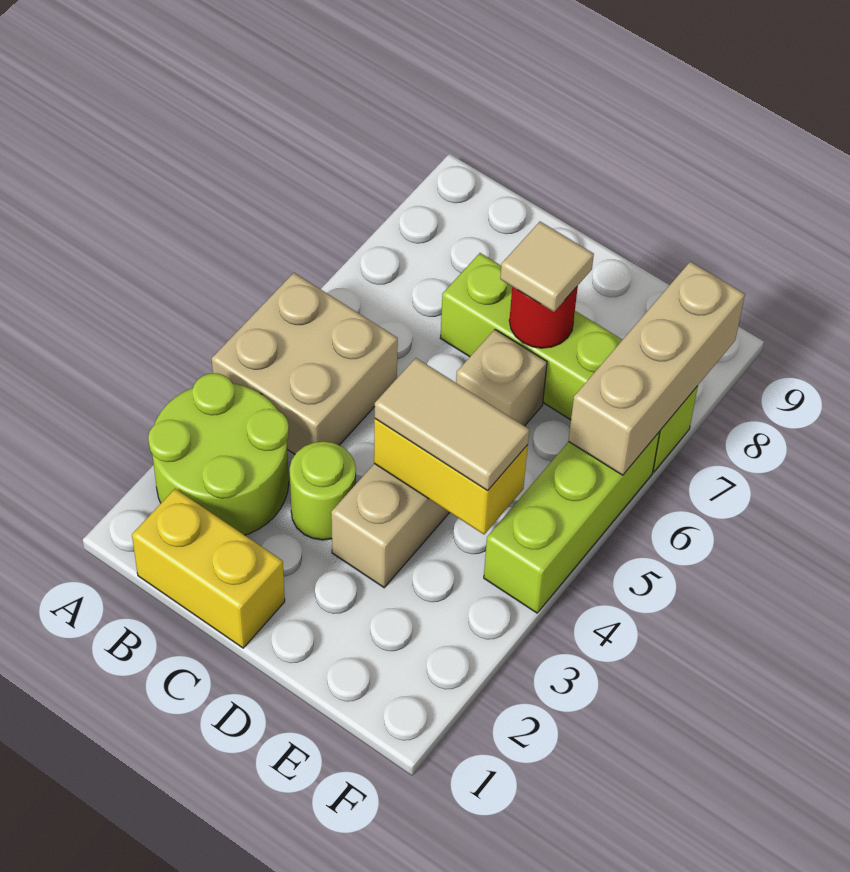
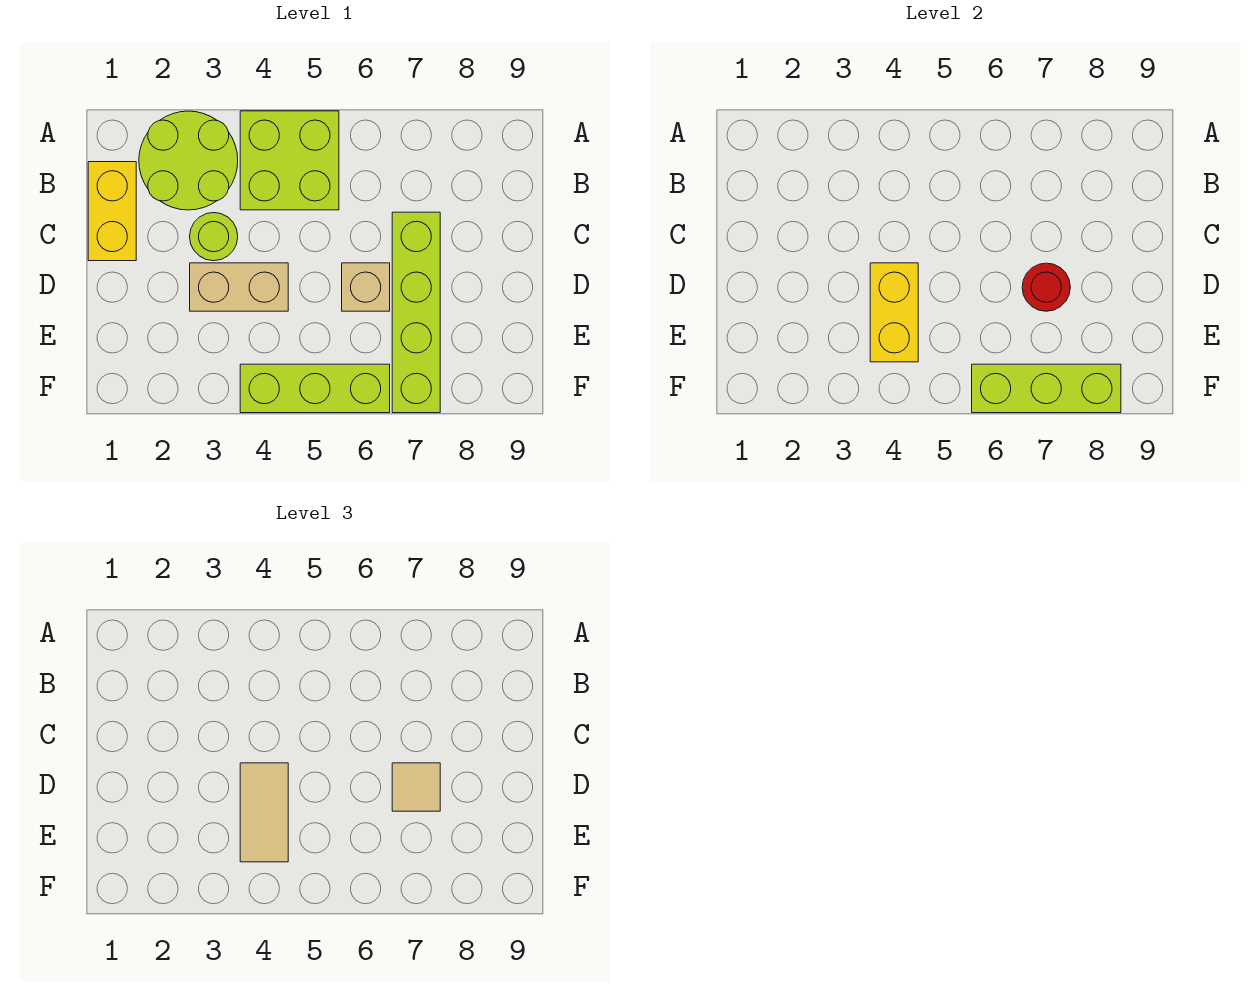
tan 2x2 brick [211,273,398,454] -> lime 2x2 brick [240,111,339,210]
tan 1x3 brick [568,262,745,475] -> lime 1x3 brick [972,364,1121,413]

